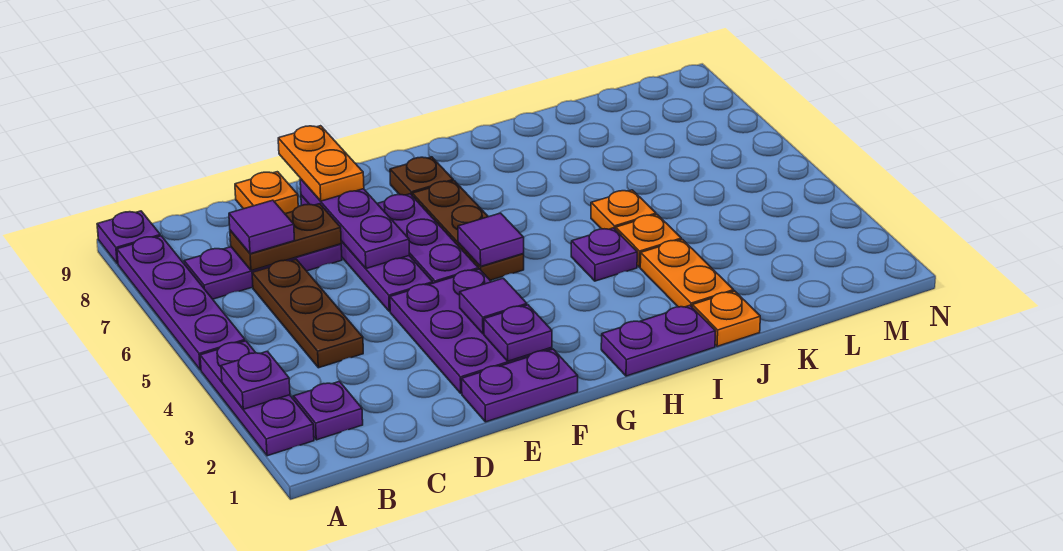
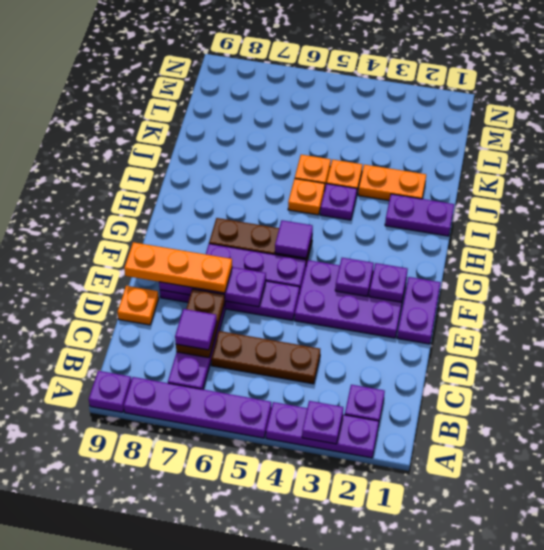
orange 1x2 plate [278,126,364,201] -> orange 1x3 plate [124,242,232,293]
purple 1x1 tile [460,278,527,334] -> purple 1x1 plate [335,258,374,296]
brown 1x1 plate [390,157,453,195] -> none
purple 1x2 plate [601,305,716,376] -> purple 1x2 plate turned to [385,194,454,236]
orange 1x1 plate [692,291,760,346] -> orange 1x1 plate moved to [288,179,325,215]

